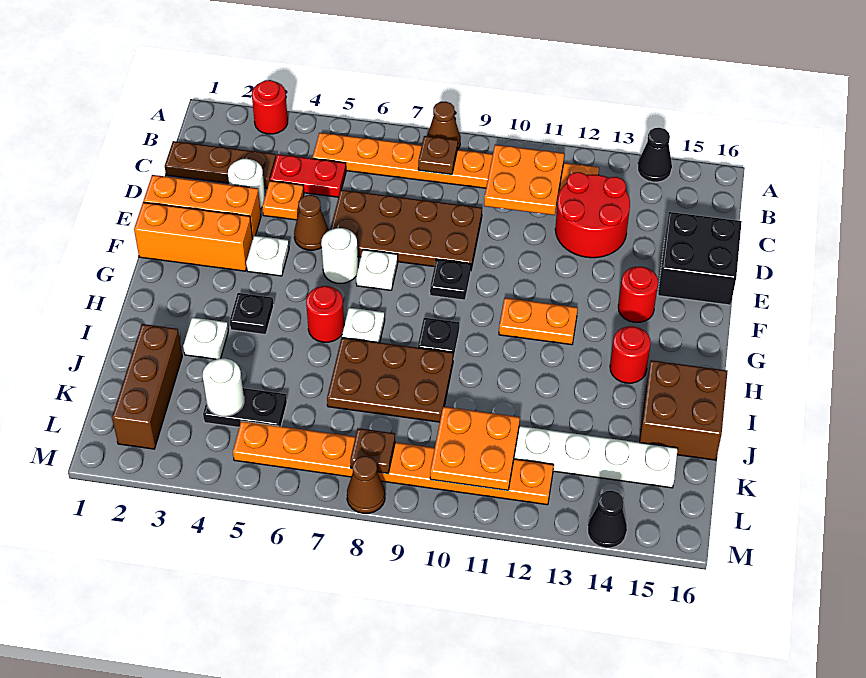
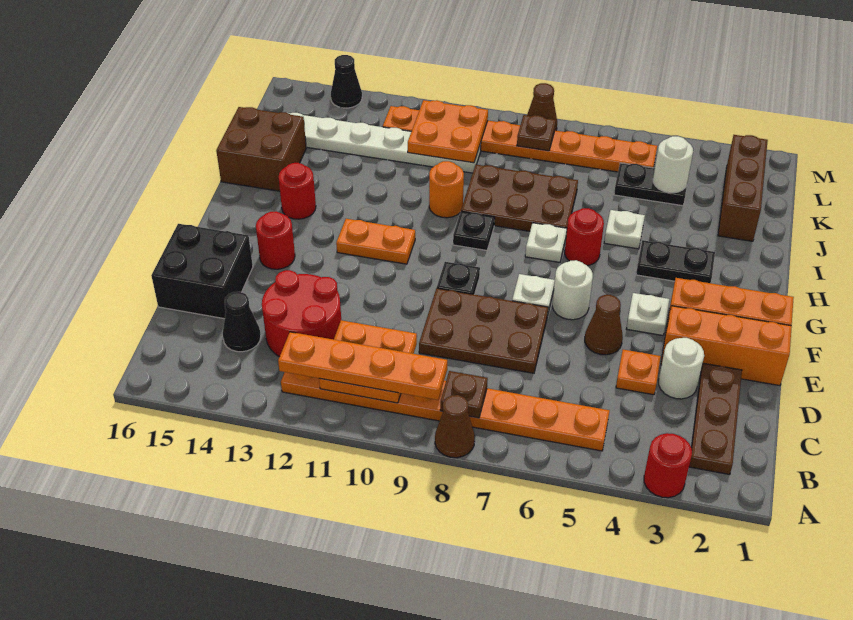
black 1x1 cone [638,128,672,182] -> black 1x1 cone moved to [223,292,261,352]
none -> orange 1x4 plate [278,332,447,400]
brown 1x3 plate [165,141,276,188] -> brown 1x3 plate turned to [689,363,742,475]
red 1x2 plate [270,154,346,197] -> none
brown 2x4 plate [330,190,482,269] -> brown 2x3 plate [419,288,548,373]
black 1x1 plate [230,293,274,335] -> black 1x2 plate [636,240,715,283]
white 1x1 plate [183,317,228,359] -> white 1x1 plate moved to [604,210,645,249]
none -> orange 1x1 round brick [429,161,464,218]

